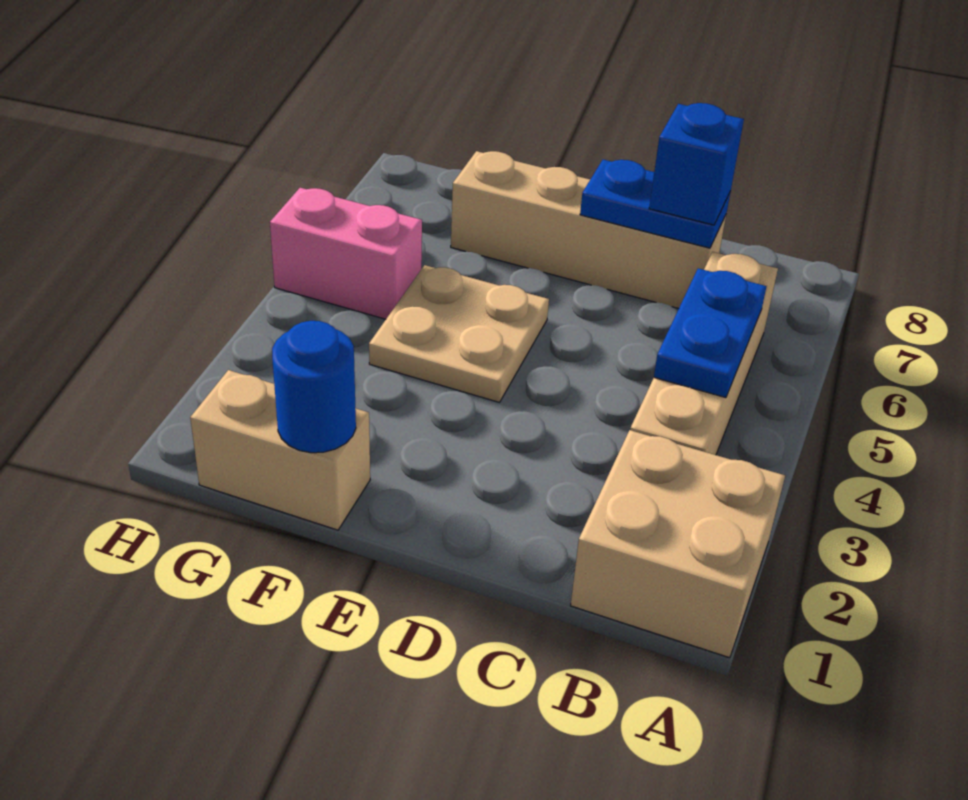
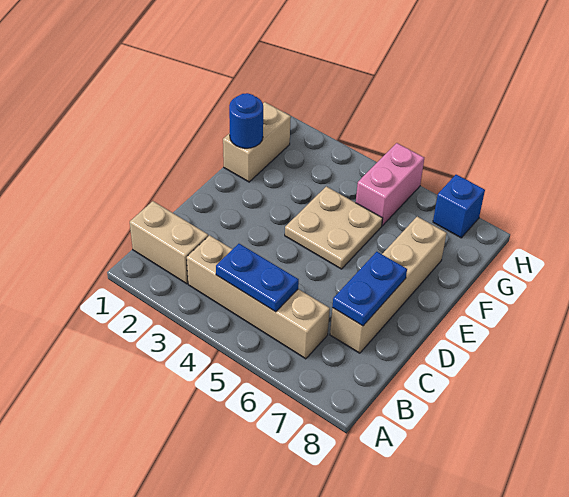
tan 2x2 brick [571,430,785,658] -> tan 1x2 brick [130,201,208,284]
blue 1x1 brick [649,103,744,225] -> blue 1x1 brick moved to [433,175,485,238]

